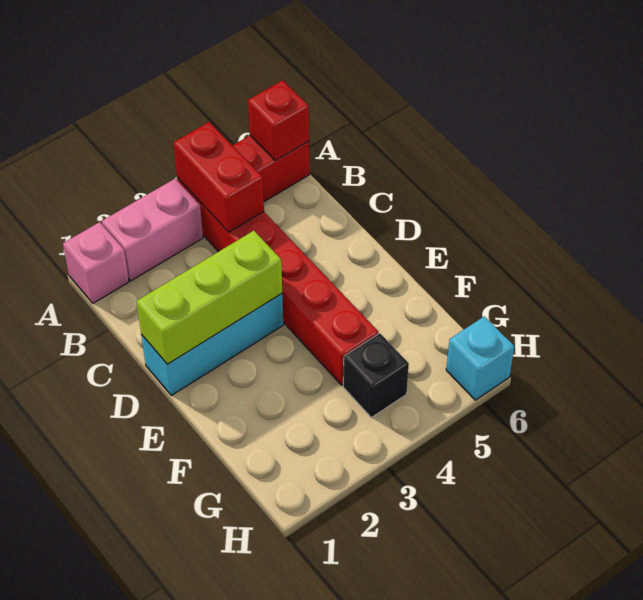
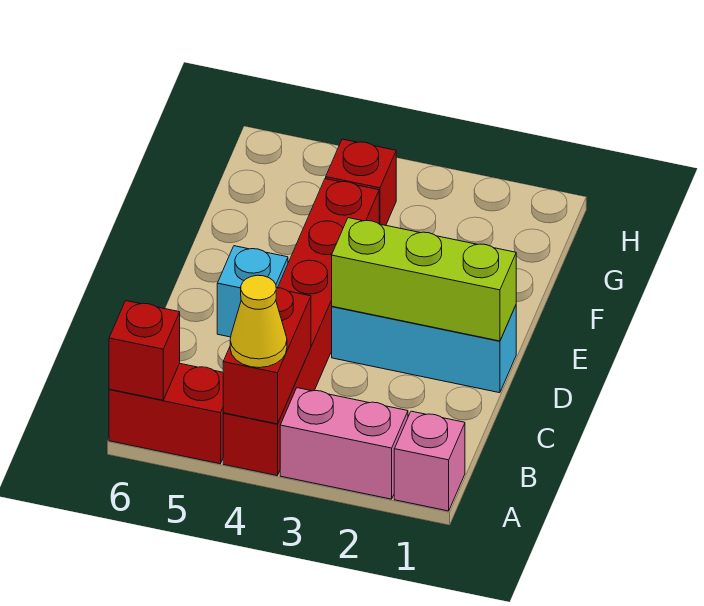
none -> yellow 1x1 cone [230,275,287,368]
black 1x1 brick [343,333,409,417] -> red 1x1 brick [326,139,396,225]
cyan 1x1 brick [446,316,514,400] -> cyan 1x1 brick moved to [217,246,288,337]

